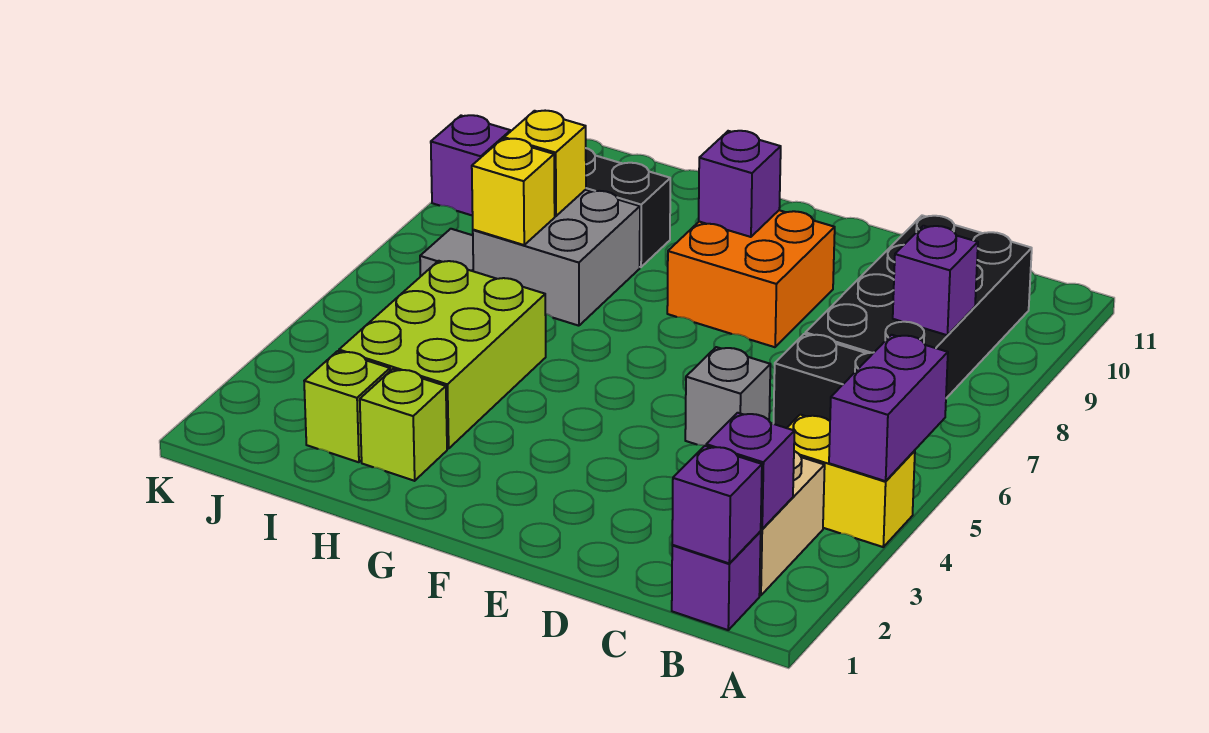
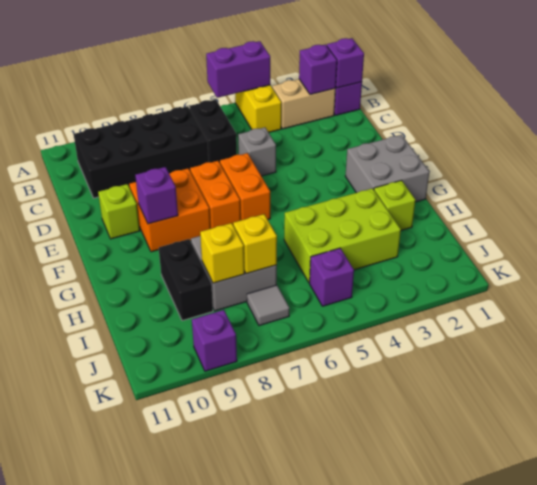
purple 1x1 brick [893,226,978,335] -> purple 1x1 brick moved to [310,248,354,306]
none -> orange 1x2 brick [220,153,270,220]
none -> orange 1x2 brick [190,161,241,229]
none -> grey 2x2 brick [345,135,429,202]
lime 1x1 brick [304,351,390,462] -> lime 1x1 brick moved to [98,184,140,239]

